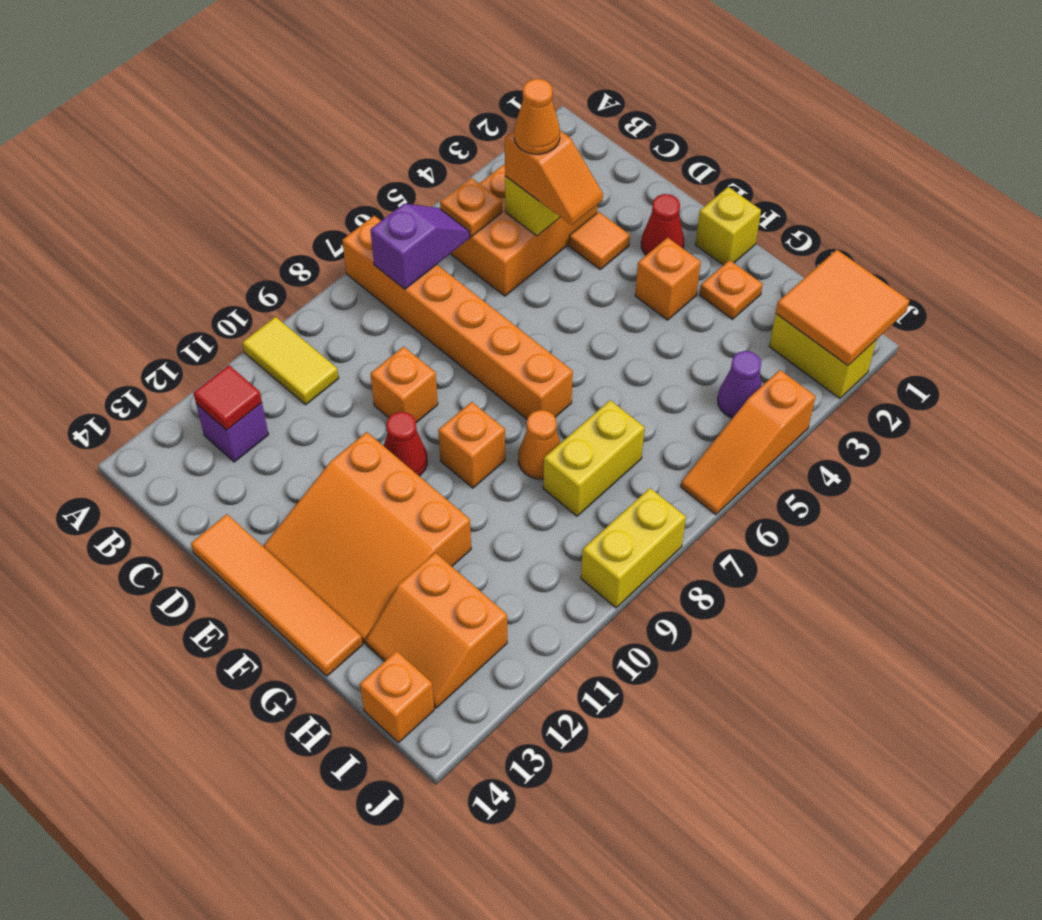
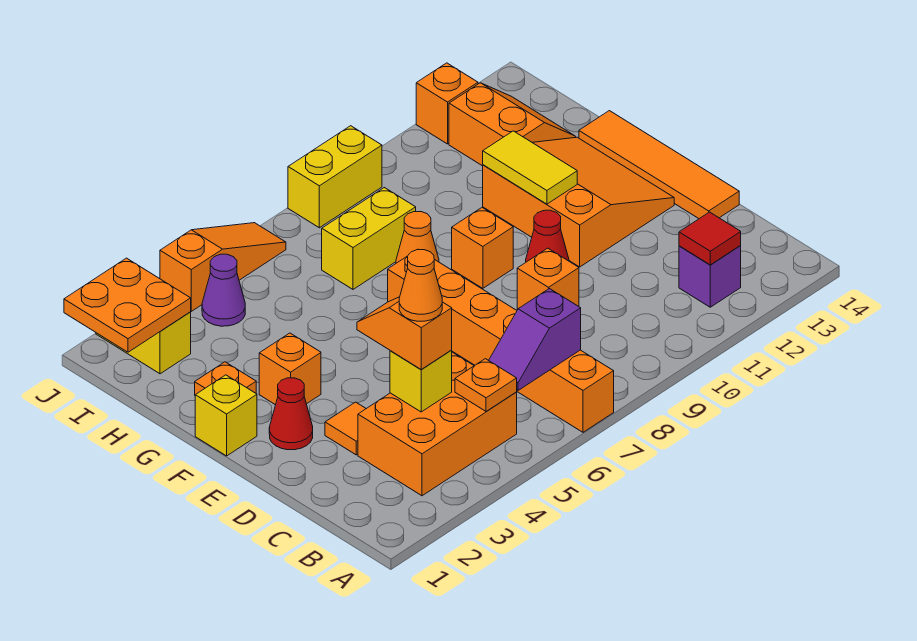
yellow 1x2 tile [242,317,339,405] -> yellow 1x2 tile moved to [483,131,577,204]
orange 2x2 tile [776,250,909,365] -> orange 2x2 plate [64,258,191,352]
orange 1x1 brick [360,651,434,743] -> orange 1x1 brick moved to [416,63,478,144]

